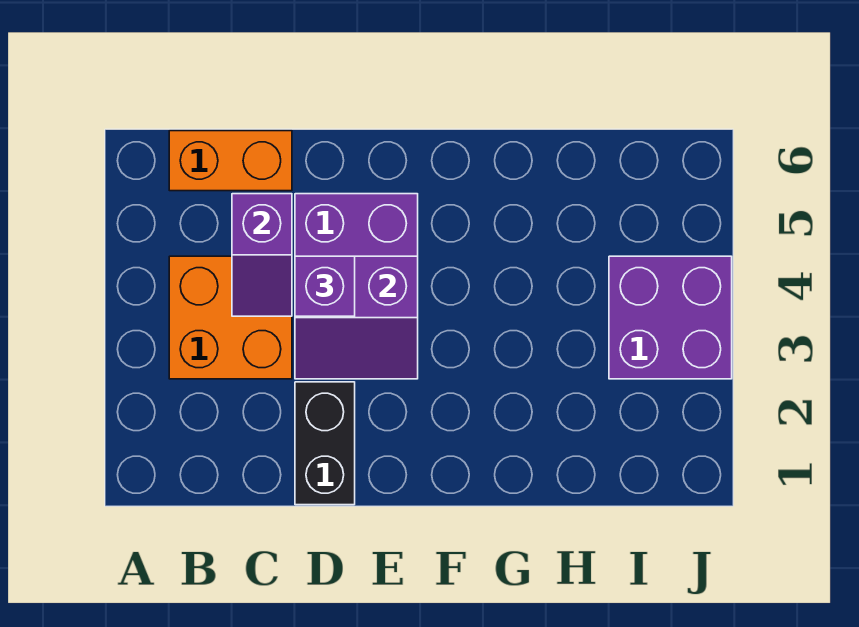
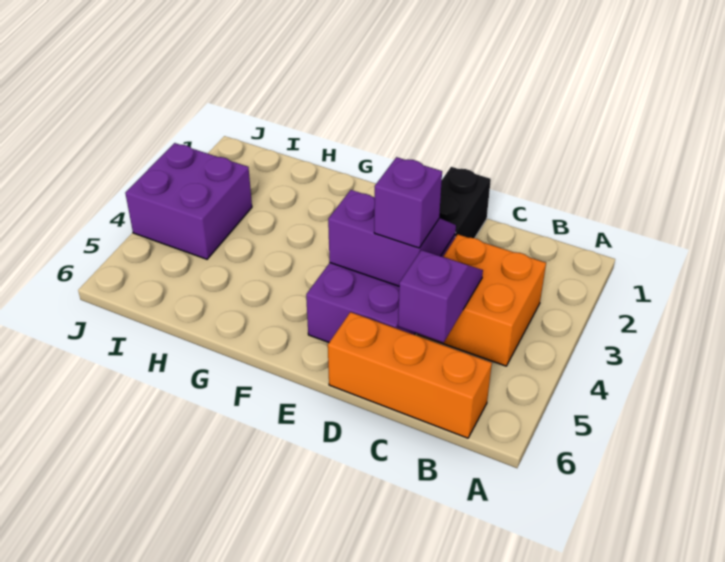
orange 1x2 brick [169,131,292,191] -> orange 1x3 brick [328,312,492,438]

